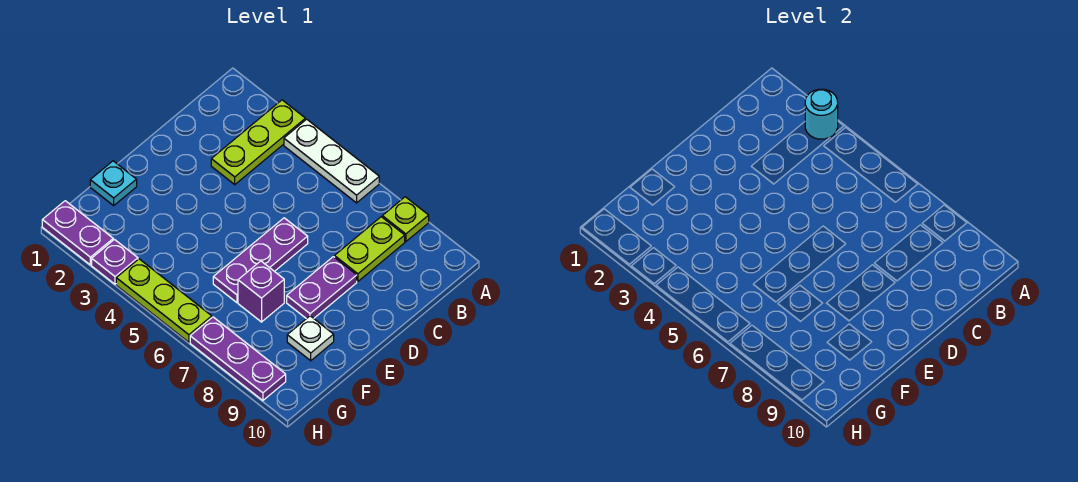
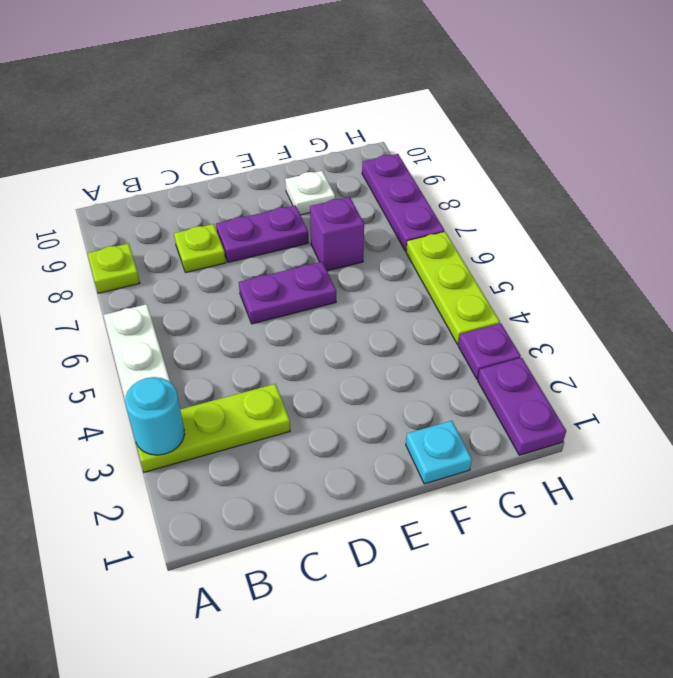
lime 1x2 plate [335,217,405,281] -> lime 1x1 plate [174,224,226,272]
purple 1x3 plate [213,218,308,303] -> purple 1x2 plate [239,262,336,324]

